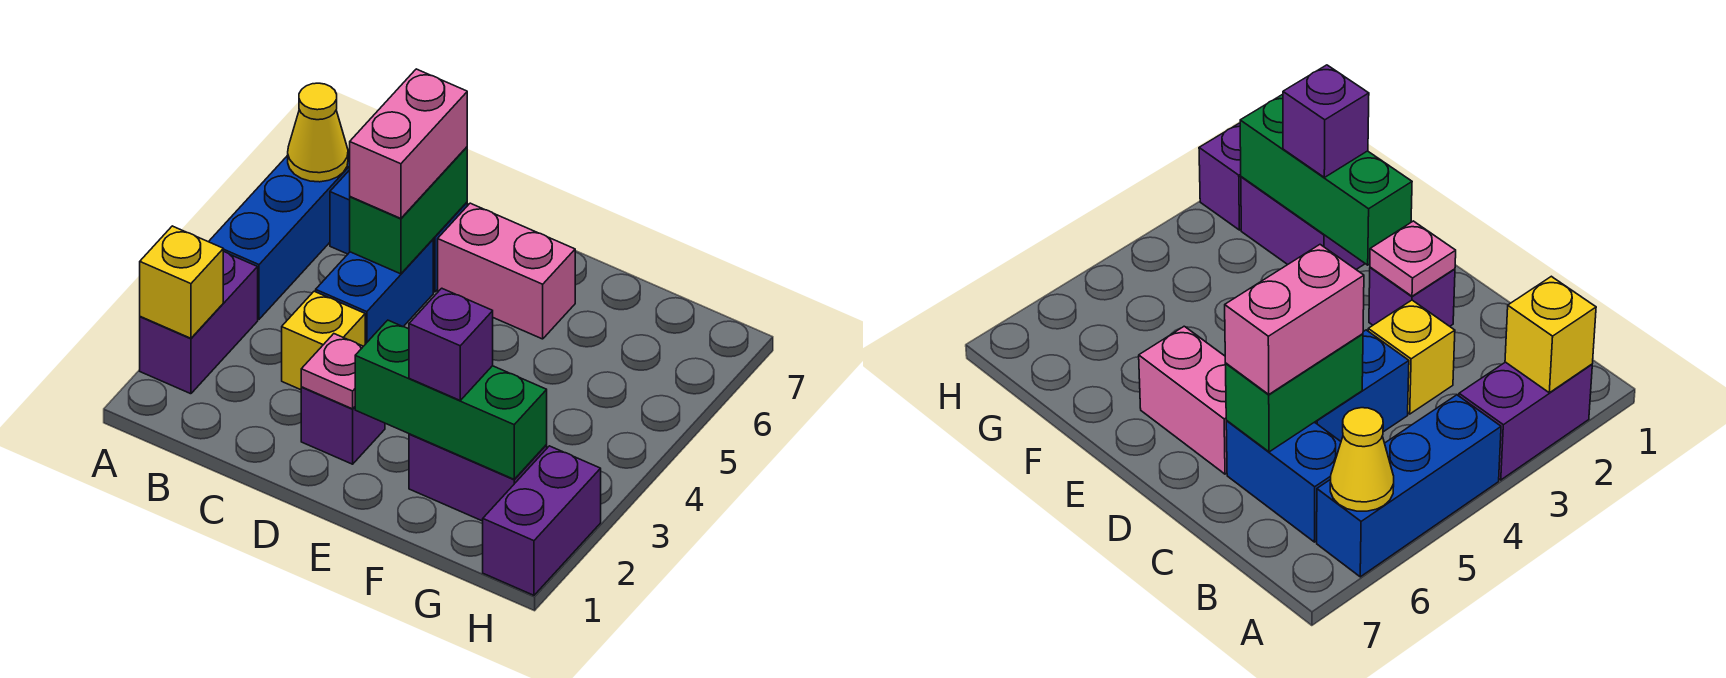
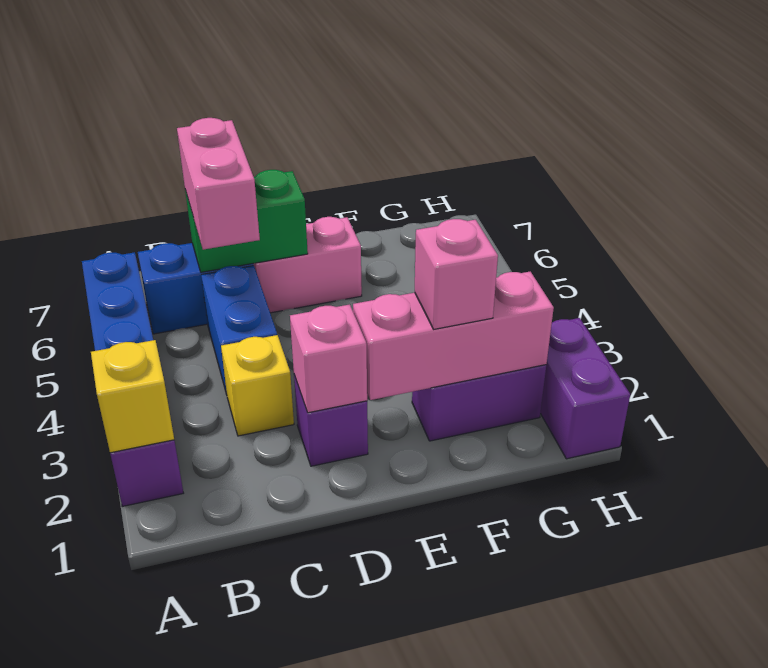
yellow 1x1 cone [288,83,348,182] -> none
green 1x2 brick [350,147,467,274] -> green 1x2 brick turned to [185,170,308,272]
pink 1x1 plate [301,334,363,409] -> pink 1x1 brick [290,304,367,413]
green 1x3 brick [355,320,547,479] -> pink 1x3 brick [353,272,554,400]
purple 1x1 brick [409,288,493,400] -> pink 1x1 brick [415,219,498,329]

